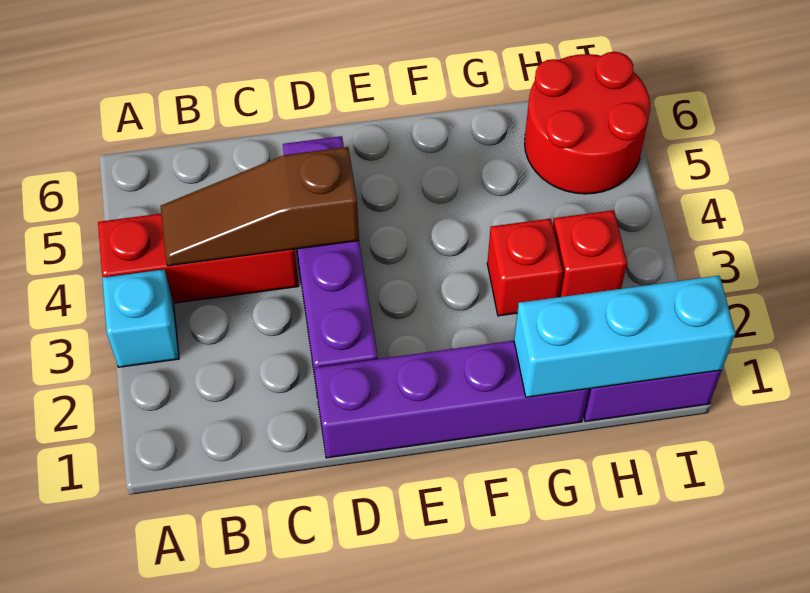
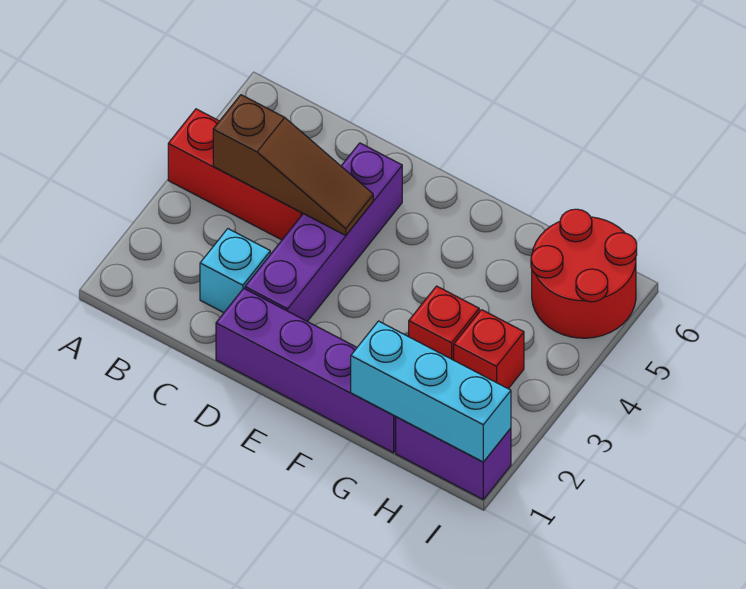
cyan 1x1 brick [102,269,179,367] -> cyan 1x1 brick moved to [200,229,270,313]
brown 1x3 slope [161,147,359,266] -> brown 1x3 slope turned to [213,95,373,235]

